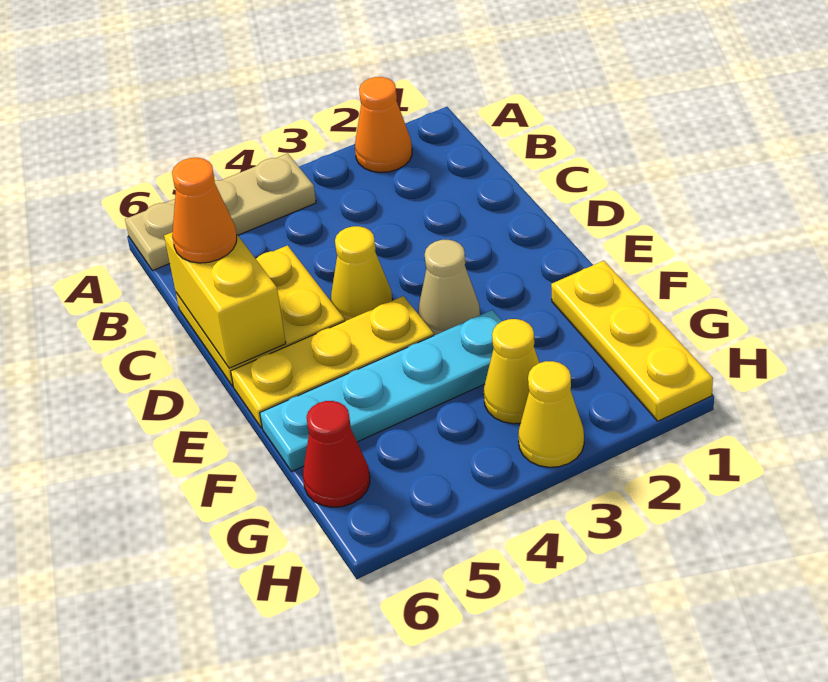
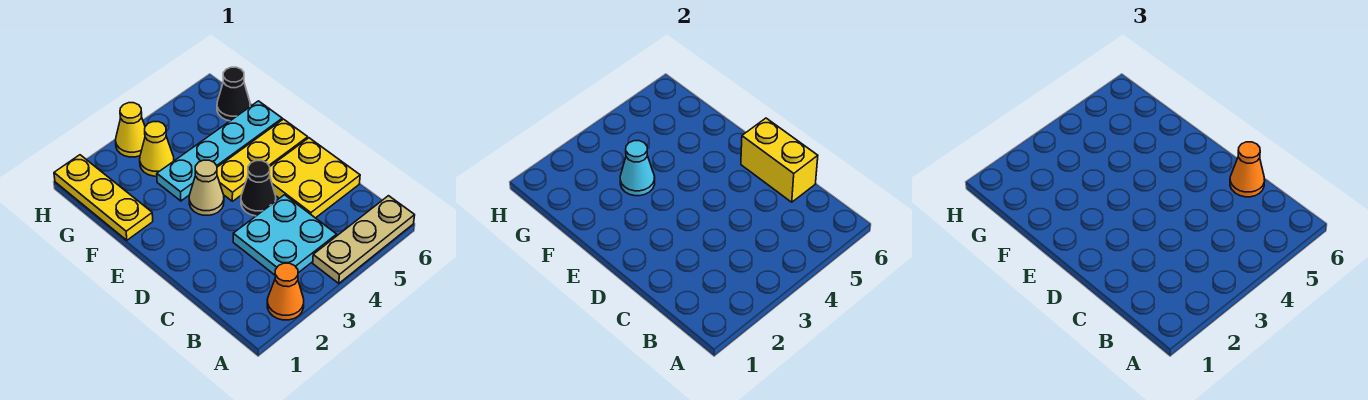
none -> cyan 2x2 plate [233,195,337,275]
yellow 1x1 cone [331,226,392,321] -> black 1x1 cone [241,161,276,216]
none -> cyan 1x1 cone [620,141,655,196]
red 1x1 cone [303,401,370,507] -> black 1x1 cone [217,67,250,121]

